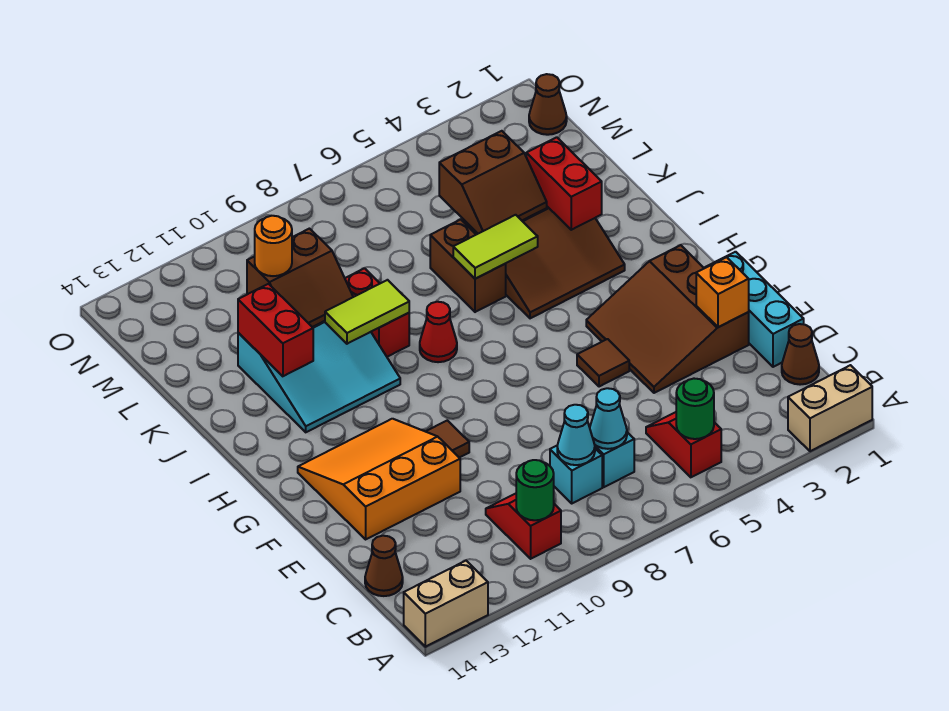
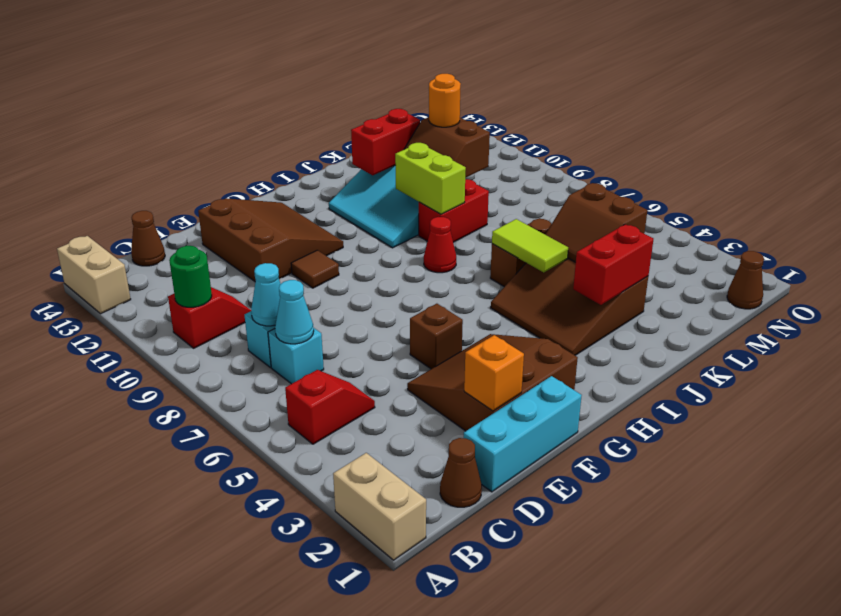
green 1x1 round brick [676,379,714,439] -> none
orange 3x3 slope [298,419,460,539] -> brown 3x3 slope [198,198,343,282]
brown 1x1 tile [577,339,629,387] -> brown 1x1 brick [410,304,463,369]
lime 1x2 tile [325,280,409,344] -> lime 1x2 brick [395,143,466,214]

